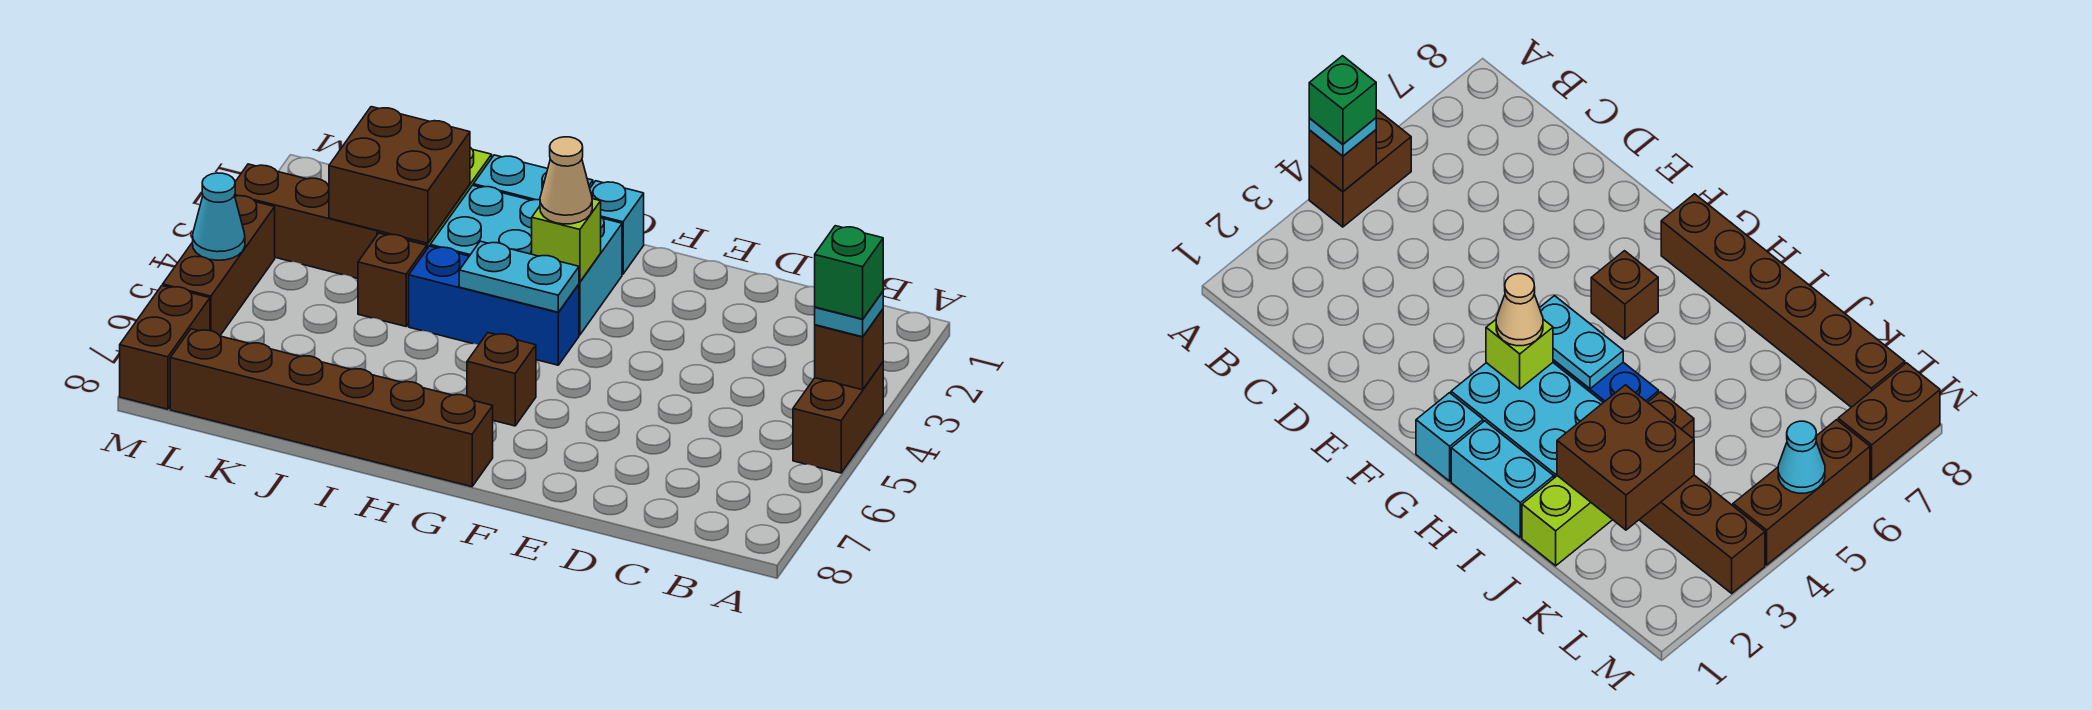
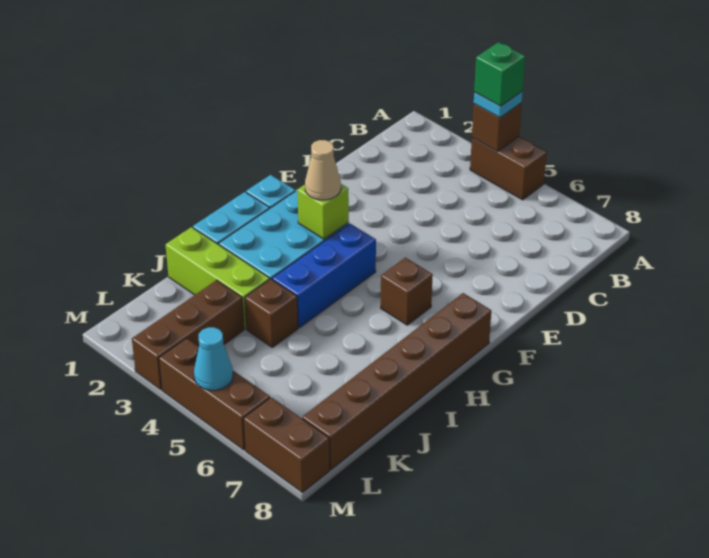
cyan 1x2 plate [459,241,579,312] -> none
brown 2x2 brick [329,107,470,243] -> none

